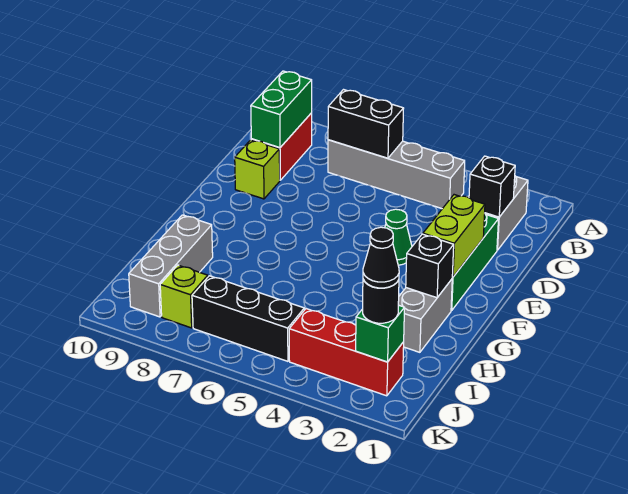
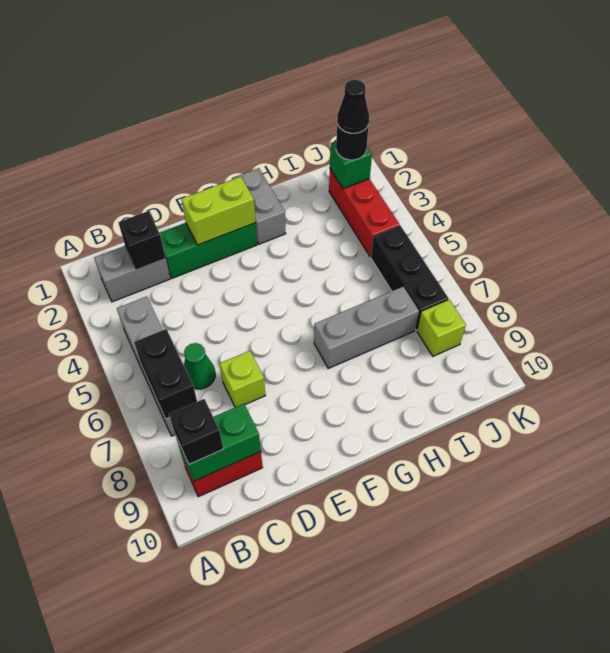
lime 1x1 brick [235,140,280,199] -> lime 1x1 brick moved to [220,351,265,407]
green 1x1 cone [385,209,412,265] -> green 1x1 cone moved to [184,343,215,389]
grey 1x2 brick [398,279,452,352] -> grey 1x2 brick turned to [232,168,286,244]
black 1x1 brick [406,234,454,298] -> black 1x1 brick moved to [169,399,223,464]
grey 1x3 brick [129,215,213,317] -> grey 1x3 brick moved to [314,287,419,368]

